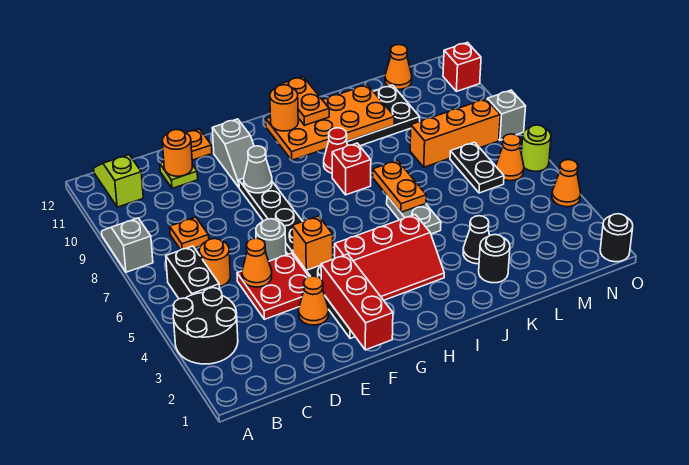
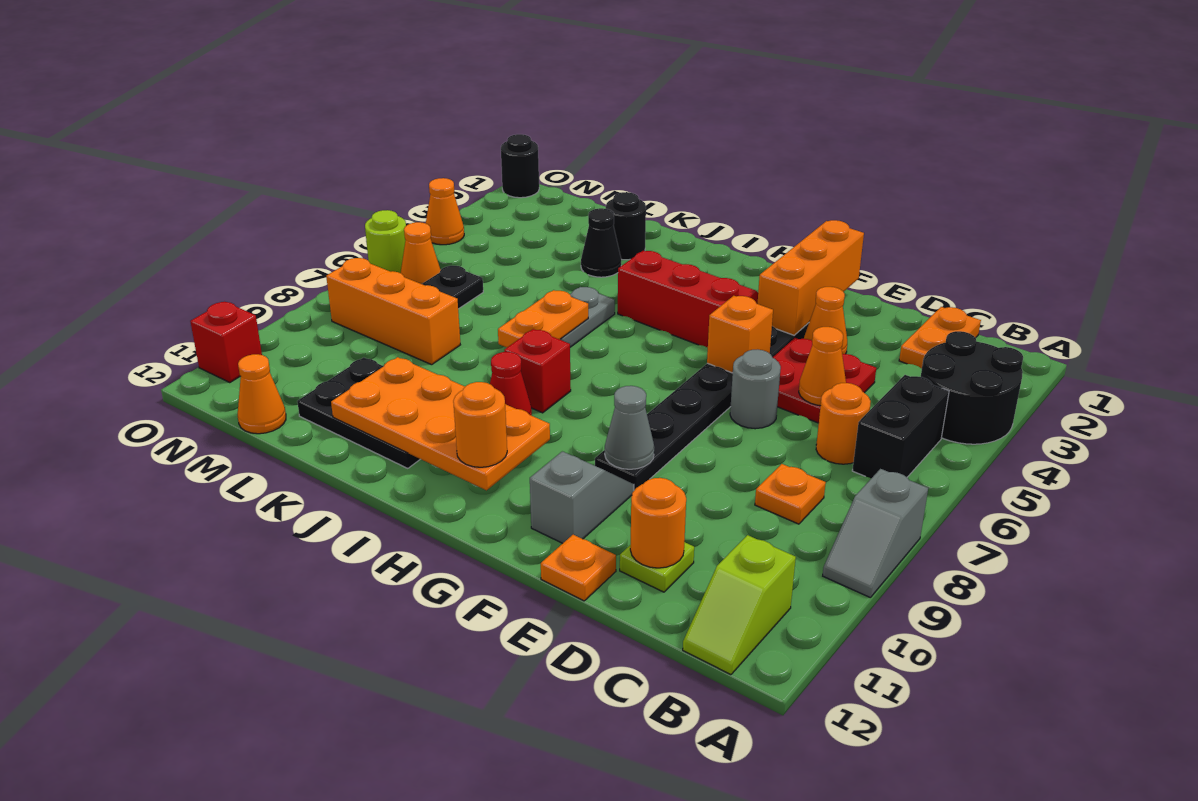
red 1x3 brick [321,254,393,350] -> orange 1x3 brick [758,220,864,335]
orange 1x2 plate [279,77,329,125] -> orange 1x2 plate moved to [899,307,981,369]
grey 1x1 brick [487,90,526,140] -> none

